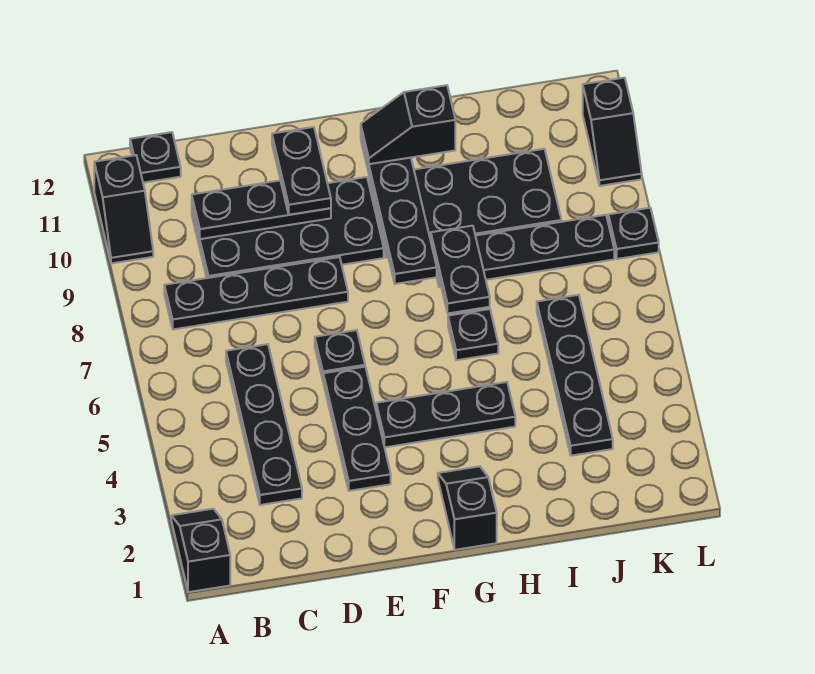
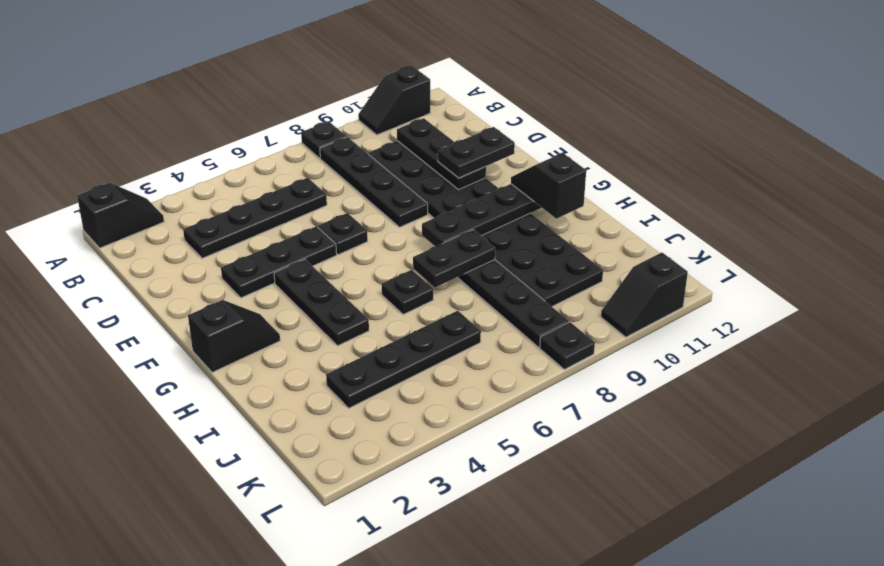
black 1x1 plate [130,132,181,183] -> black 1x1 plate moved to [301,121,347,158]

